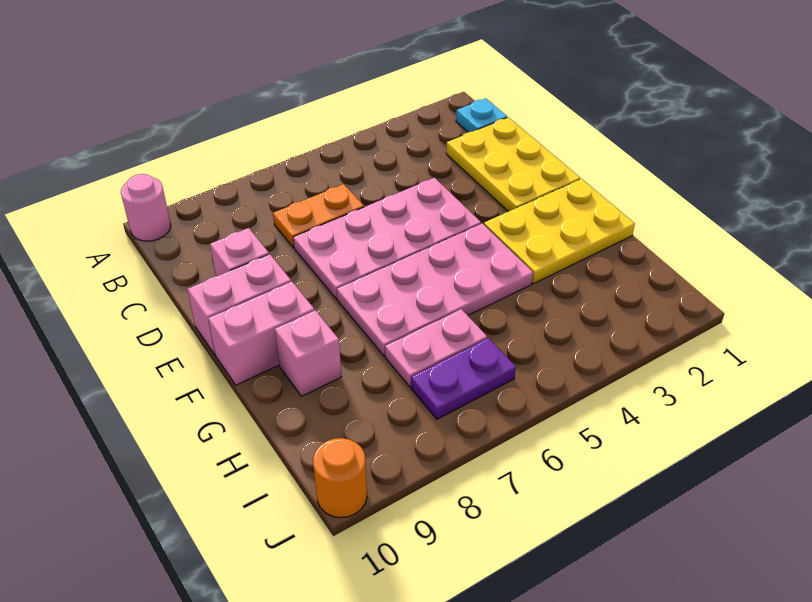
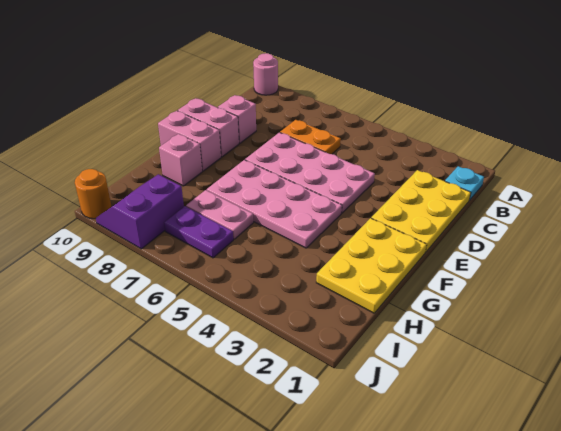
yellow 2x3 plate [484,179,635,283] -> yellow 2x3 plate turned to [316,218,427,313]
none -> purple 2x2 slope [96,174,184,249]

